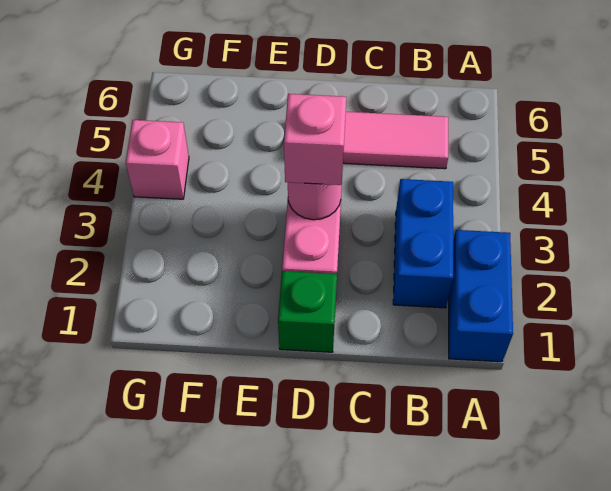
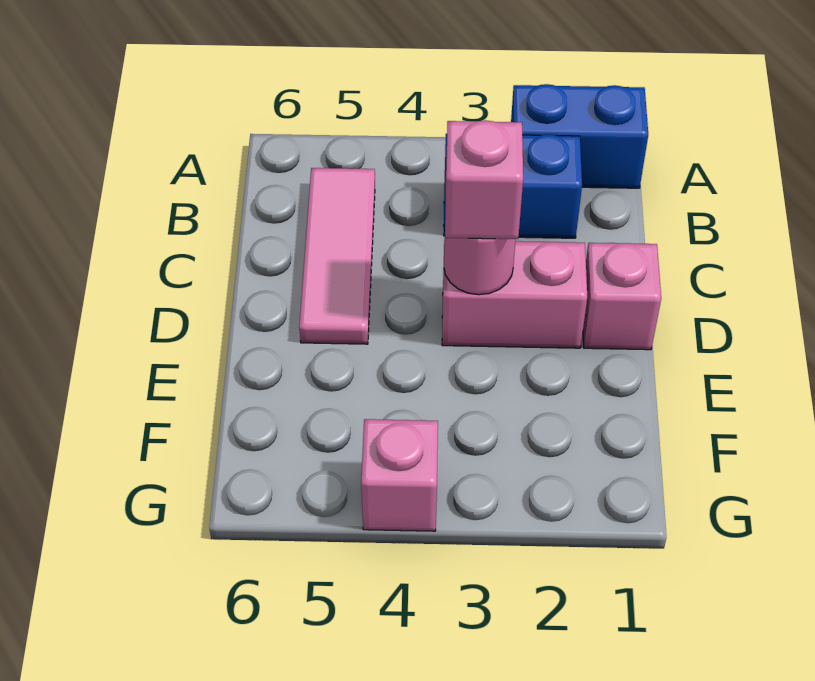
green 1x1 brick [278,271,337,352] -> pink 1x1 brick [583,243,661,350]

